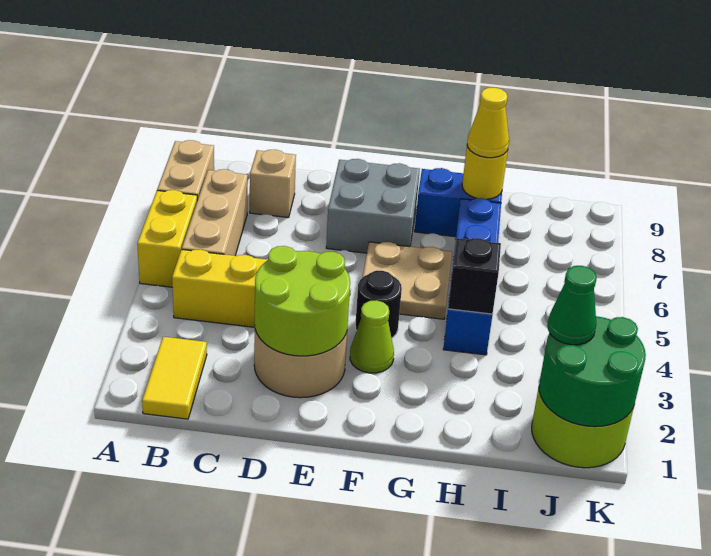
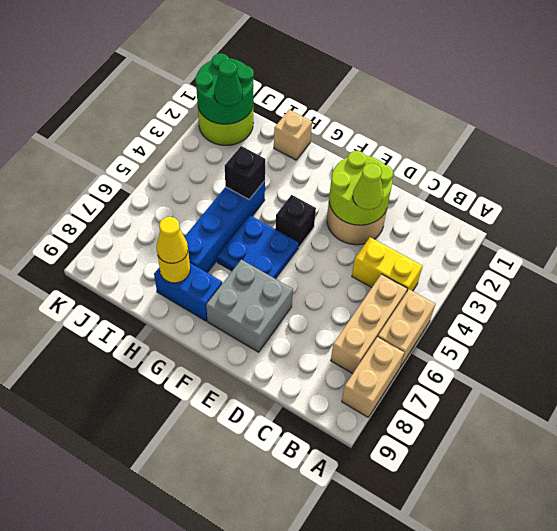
yellow 1x2 brick [137,190,197,287] -> tan 1x2 brick [378,290,435,367]
yellow 1x2 tile [142,337,207,419] -> none
tan 1x1 brick [250,150,296,218] -> tan 1x1 brick moved to [274,110,312,160]
lime 1x1 cone [350,300,394,373] -> lime 1x1 cone moved to [353,163,383,210]
black 1x1 round brick [355,271,402,338] -> black 1x1 brick [275,195,316,247]
tan 2x2 plate [363,242,452,319] -> blue 2x2 plate [217,215,299,279]

